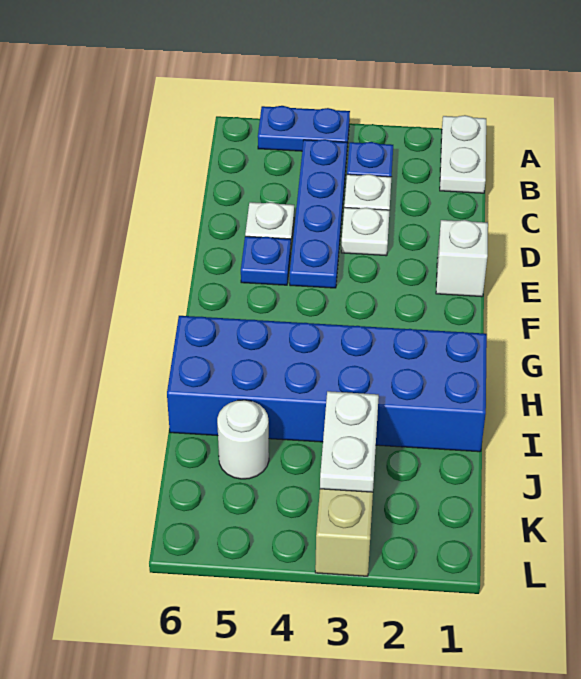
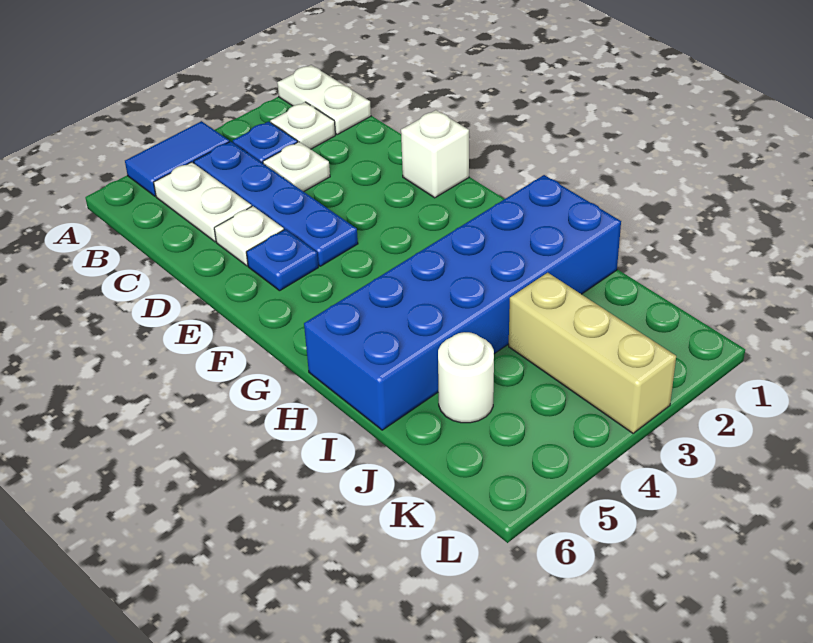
blue 1x2 plate [258,106,350,151] -> blue 1x2 tile [125,121,229,196]
white 1x1 plate [341,207,390,256] -> white 1x1 plate moved to [270,102,335,149]
white 1x2 plate [320,391,379,492] -> white 1x2 plate moved to [154,162,252,242]

